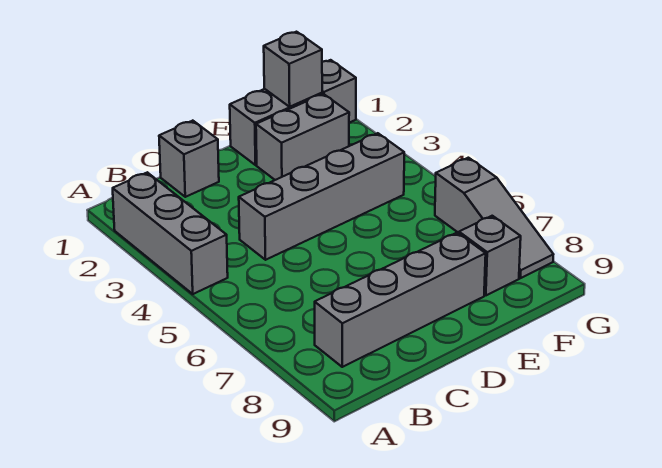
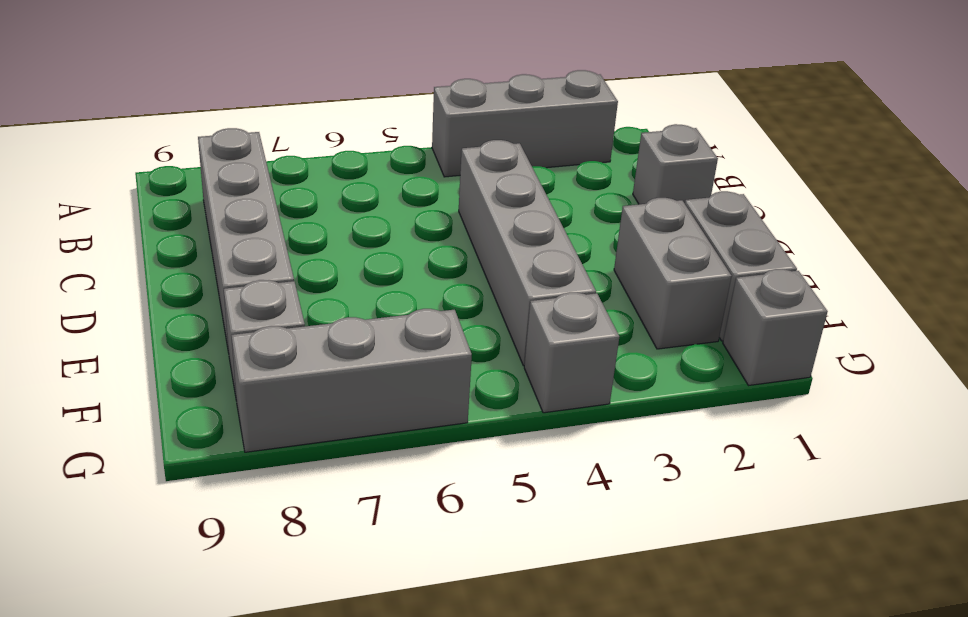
grey 1x1 brick [264,32,322,107] -> grey 1x1 brick moved to [524,292,619,413]
grey 1x3 slope [435,158,553,278] -> grey 1x3 brick [231,309,472,452]

